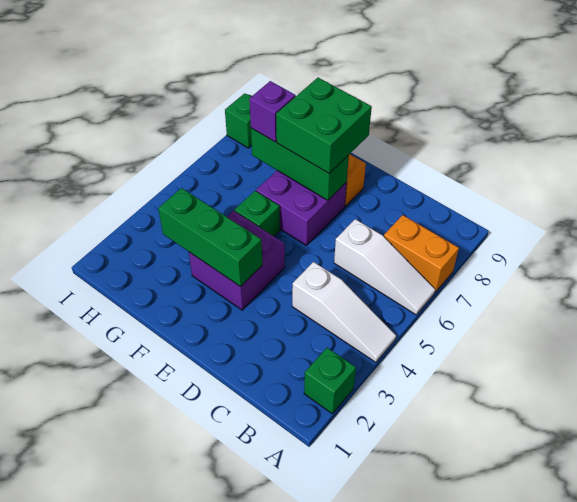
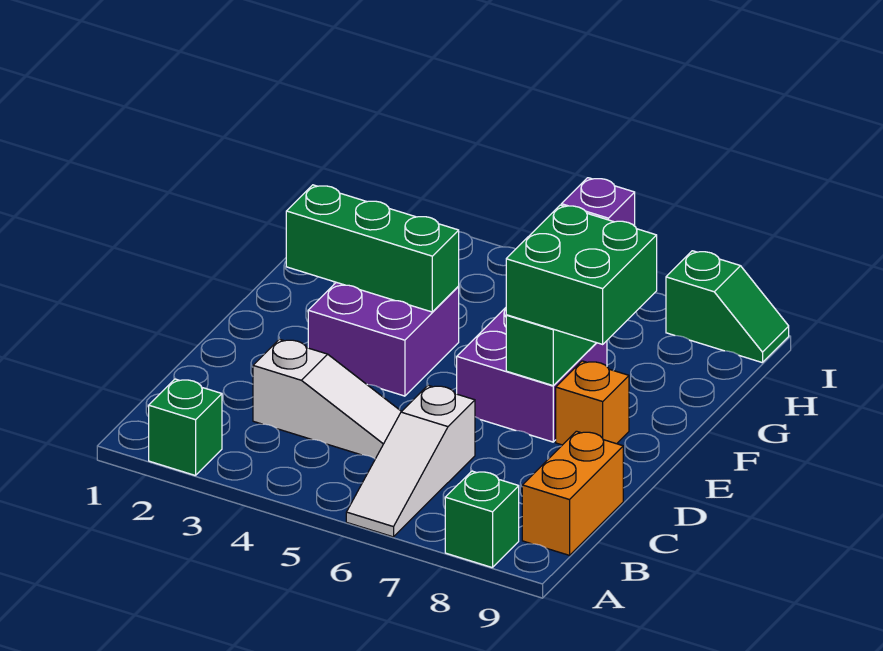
white 1x3 slope [292,262,396,362] -> white 1x3 slope turned to [253,339,402,459]
orange 1x2 brick [384,215,459,292] -> orange 1x2 brick moved to [522,431,623,555]
green 1x3 brick [158,188,262,287] -> green 1x3 brick turned to [286,185,459,312]
green 1x1 brick [234,191,280,236] -> green 1x1 brick moved to [445,471,519,568]

